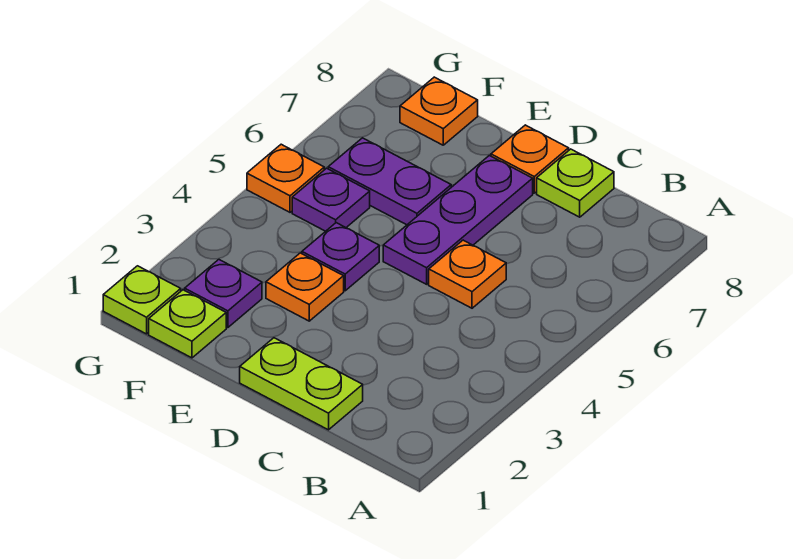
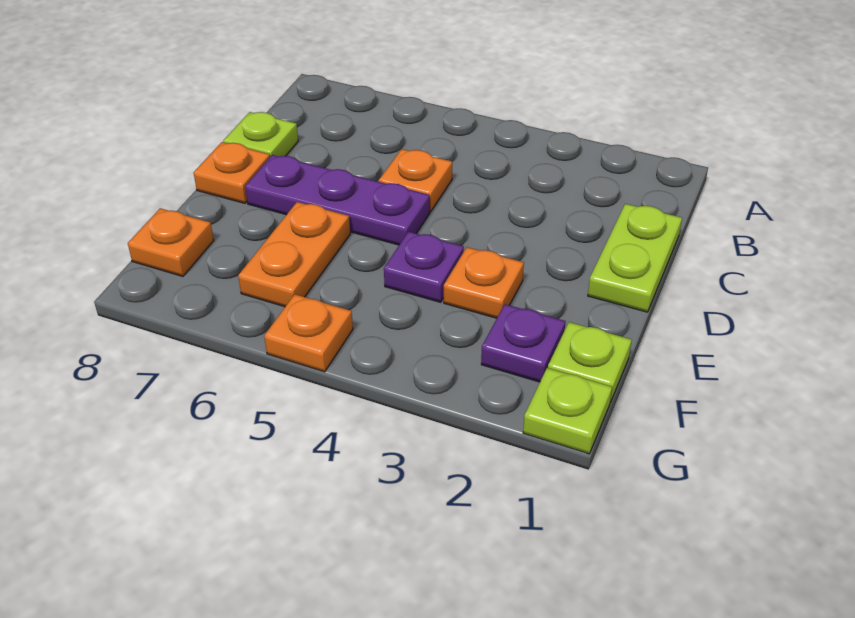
purple 1x2 plate [328,138,451,225] -> orange 1x2 plate [238,202,350,307]
purple 1x1 plate [292,168,370,231] -> none

